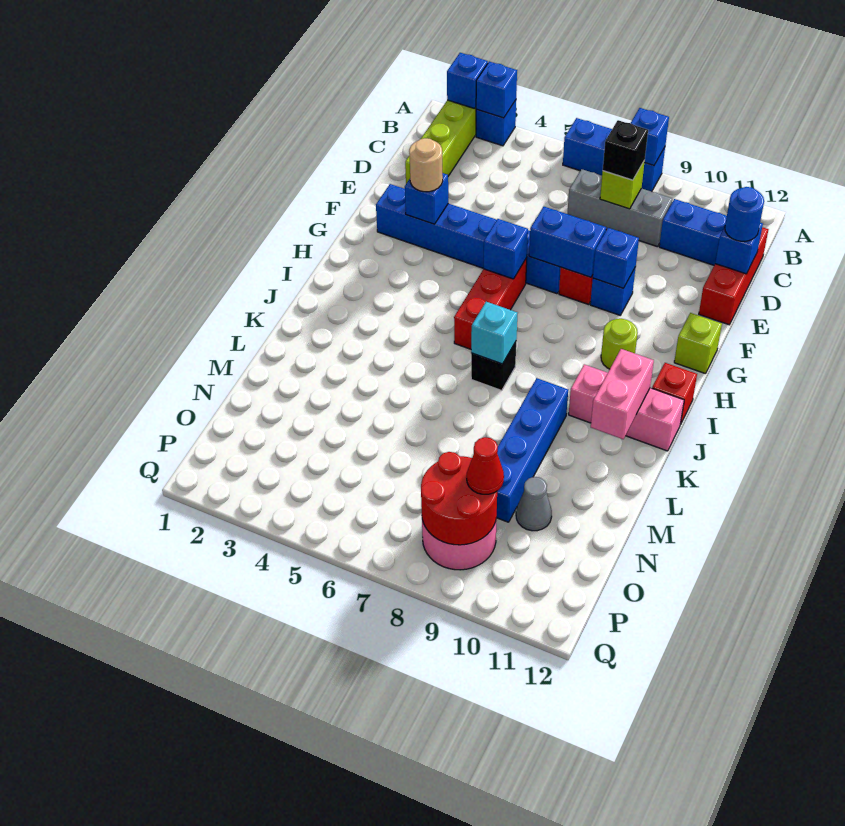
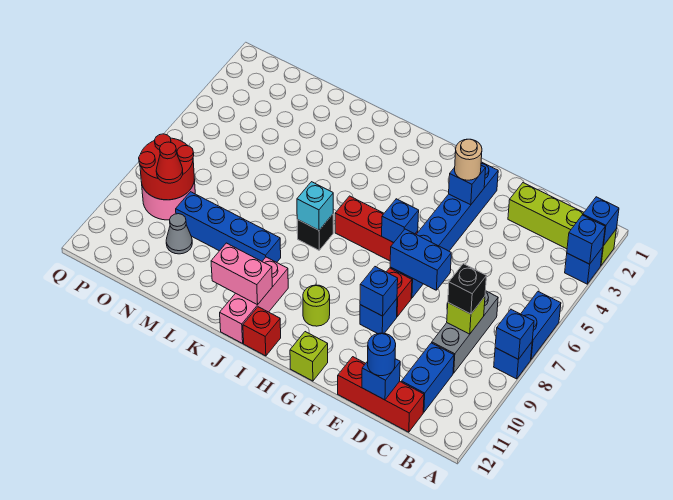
blue 1x2 brick [529,207,606,277] -> blue 1x2 brick turned to [390,229,451,290]

